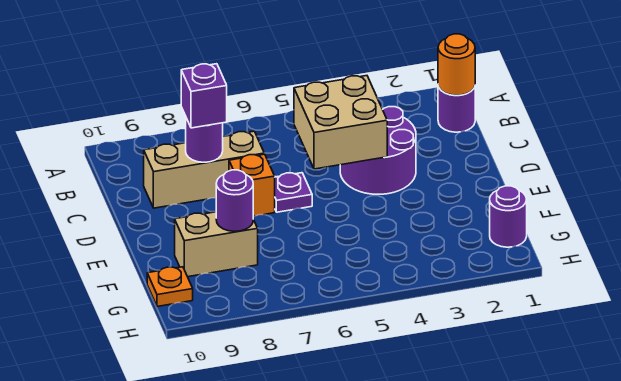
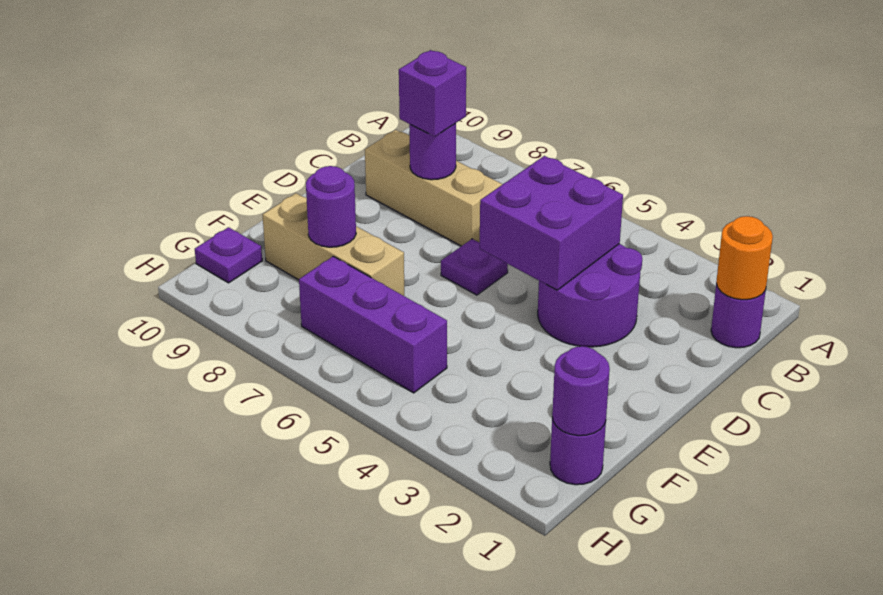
tan 2x2 brick [294,76,387,169] -> purple 2x2 brick [480,156,623,290]
orange 1x1 brick [229,154,275,216] -> none
tan 1x2 brick [175,212,258,277] -> tan 1x3 brick [262,193,404,296]
none -> purple 1x1 round brick [552,346,610,436]
none -> purple 1x3 brick [299,256,447,393]
orange 1x1 plate [147,267,193,307] -> purple 1x1 plate [195,227,262,283]

